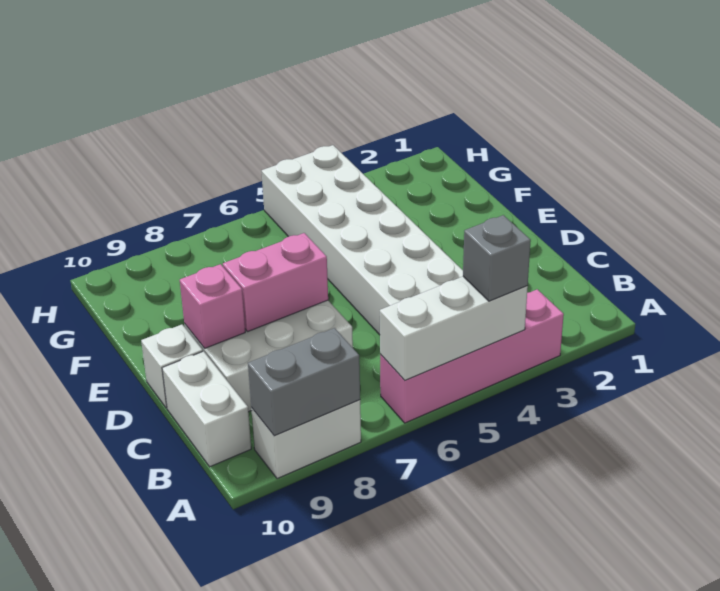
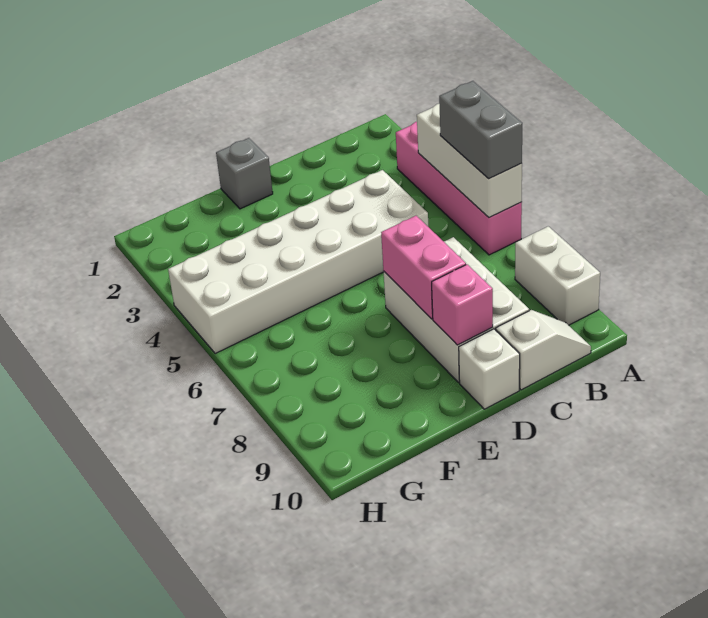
grey 1x1 brick [463,215,531,301] -> grey 1x1 brick moved to [216,138,273,209]
grey 1x2 brick [248,328,360,436] -> grey 1x2 brick moved to [439,81,522,179]
white 1x2 brick [162,351,251,467] -> white 1x2 slope [496,310,591,390]

